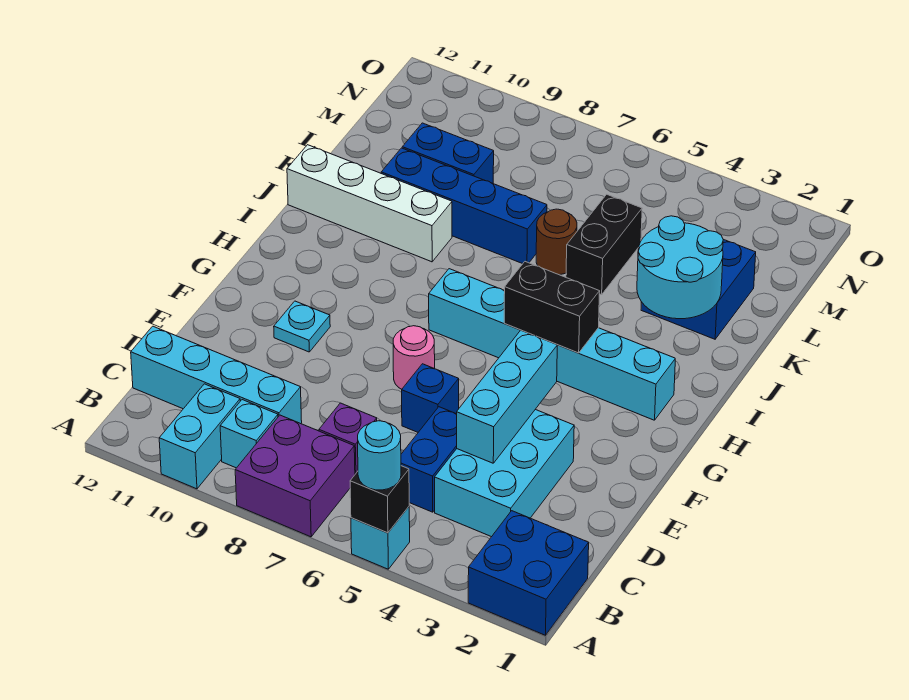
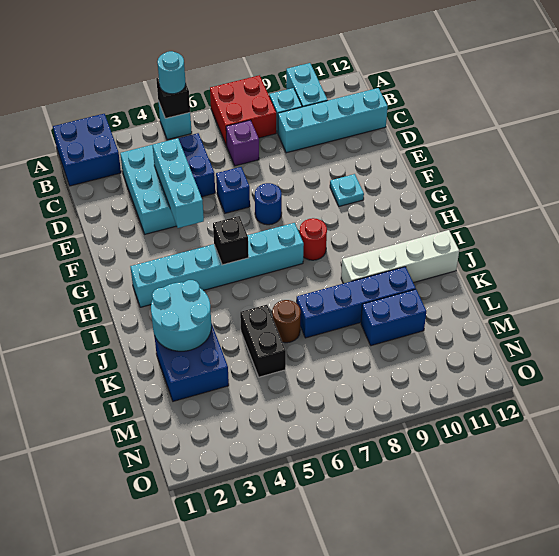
purple 2x2 brick [235,415,355,537] -> red 2x2 brick [210,75,276,146]
pink 1x1 round brick [393,326,435,389] -> blue 1x1 round brick [255,183,282,225]
black 1x2 brick [504,262,600,353] -> black 1x1 brick [213,216,249,265]
none -> red 1x1 round brick [299,218,327,260]

